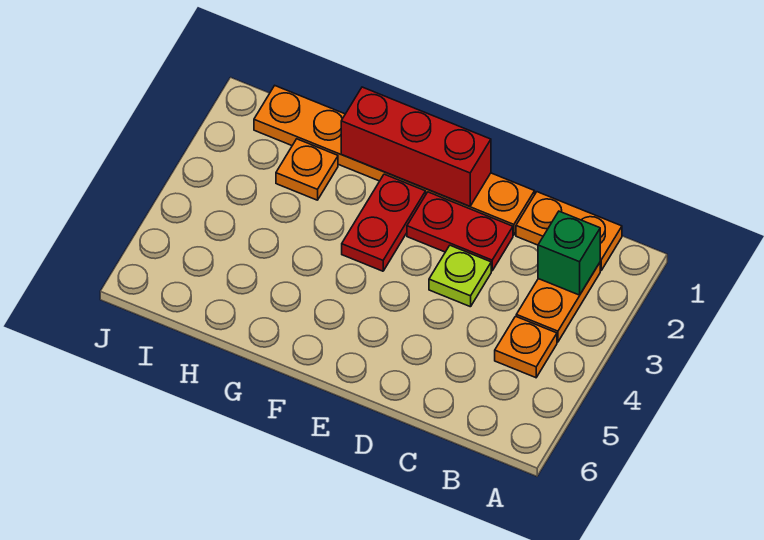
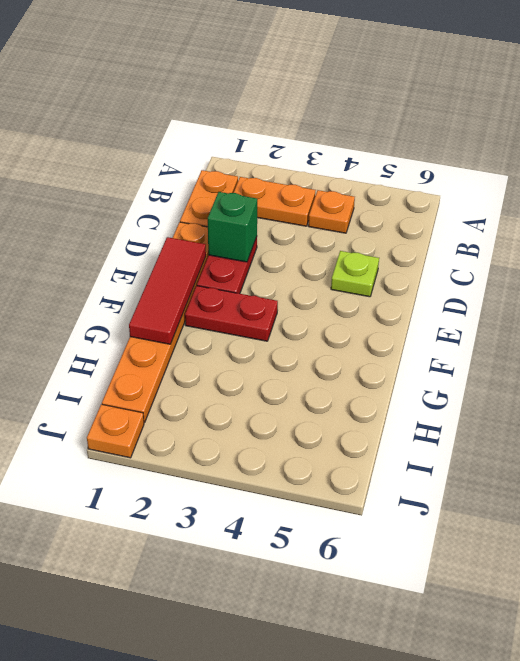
green 1x1 brick [538,211,600,295] -> green 1x1 brick moved to [208,192,257,262]
lime 1x1 plate [429,245,491,307] -> lime 1x1 plate moved to [331,251,379,297]
red 1x3 brick [341,87,491,206] -> red 1x3 tile [129,237,206,344]
orange 1x1 plate [276,139,338,200] -> orange 1x1 plate moved to [87,404,144,458]

